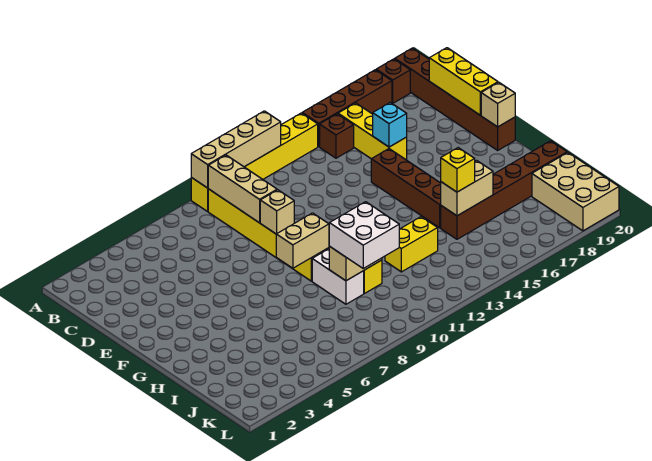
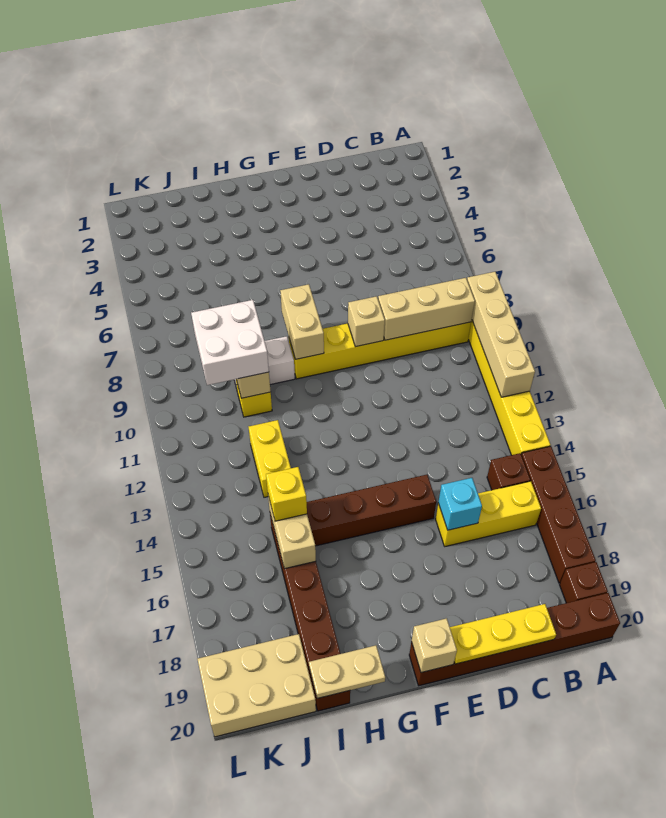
yellow 1x3 brick [429,48,498,115] -> yellow 1x3 plate [450,604,556,664]
none -> tan 1x2 plate [309,645,385,698]

